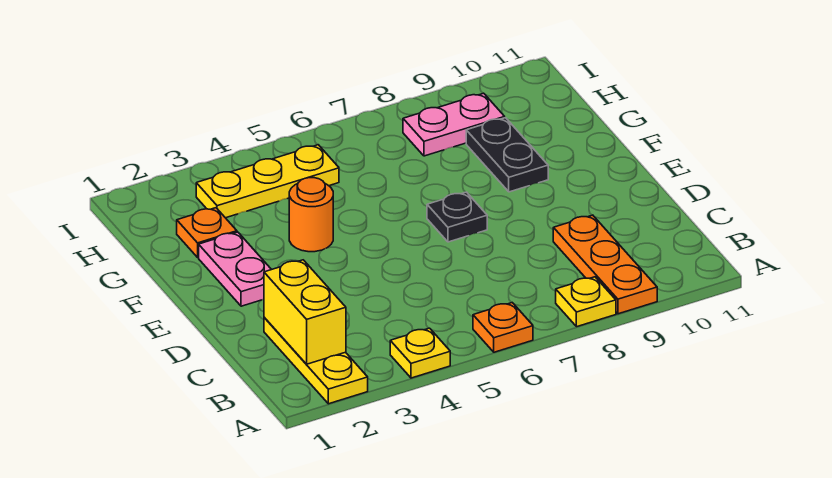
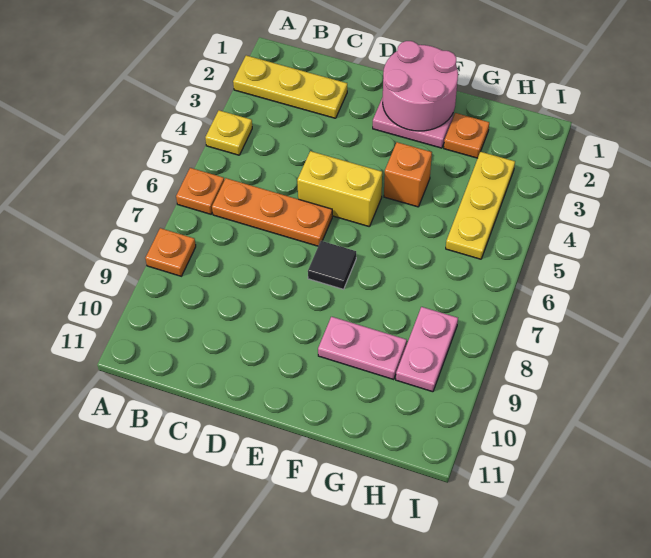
yellow 1x1 plate [556,277,616,327] -> orange 1x1 plate [145,228,196,276]
orange 1x3 plate [553,215,657,314] -> orange 1x3 plate moved to [212,178,332,246]
yellow 1x2 brick [264,260,346,364] -> yellow 1x2 brick moved to [297,151,382,227]
none -> pink 2x2 round brick [383,41,458,131]
black 1x1 plate [427,192,487,242] -> black 1x1 tile [308,241,356,289]
orange 1x1 round brick [289,178,333,252] -> orange 1x1 brick [384,142,432,207]
black 1x2 plate [466,118,548,192] -> pink 1x2 plate [318,317,407,380]

